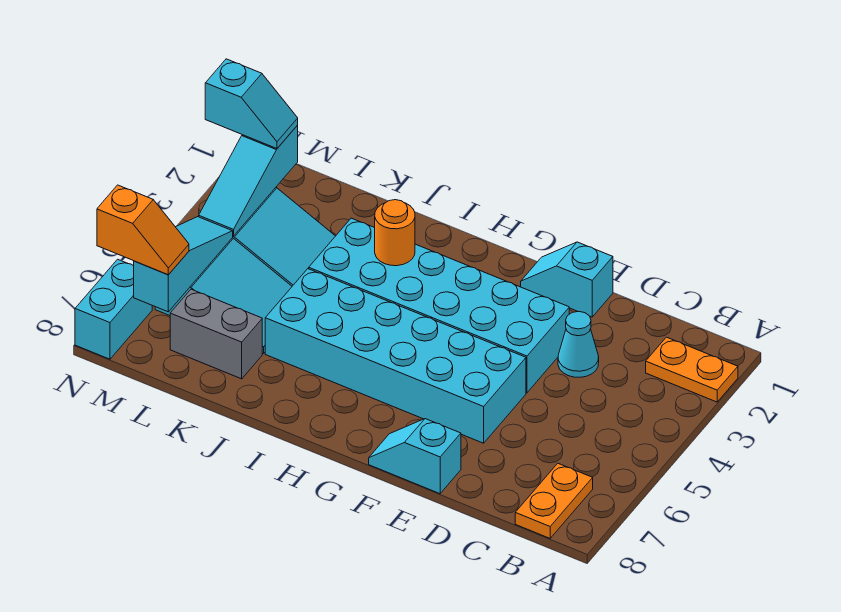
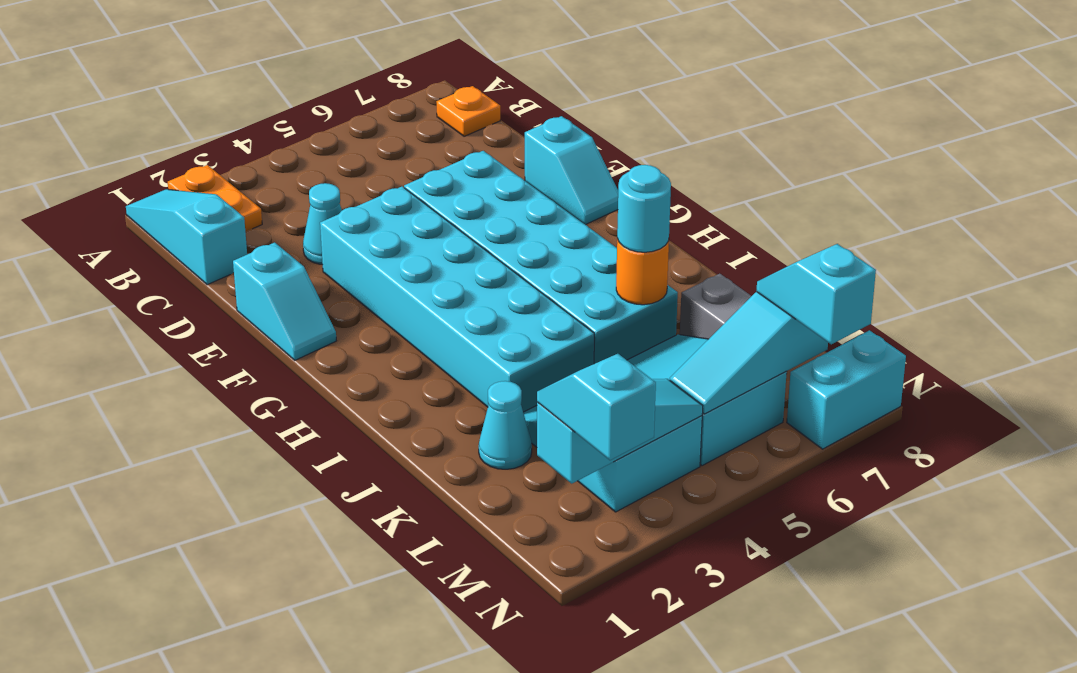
none -> cyan 1x3 slope [126,189,247,285]
orange 1x2 plate [515,463,593,538] -> orange 1x1 plate [437,86,500,136]
orange 1x1 round brick [375,200,415,266] -> orange 1x1 round brick moved to [616,239,669,305]
none -> cyan 1x1 round brick [617,165,671,252]
none -> cyan 1x1 cone [479,381,532,469]
orange 1x2 slope [97,185,189,275] -> cyan 1x2 slope [757,244,876,344]

